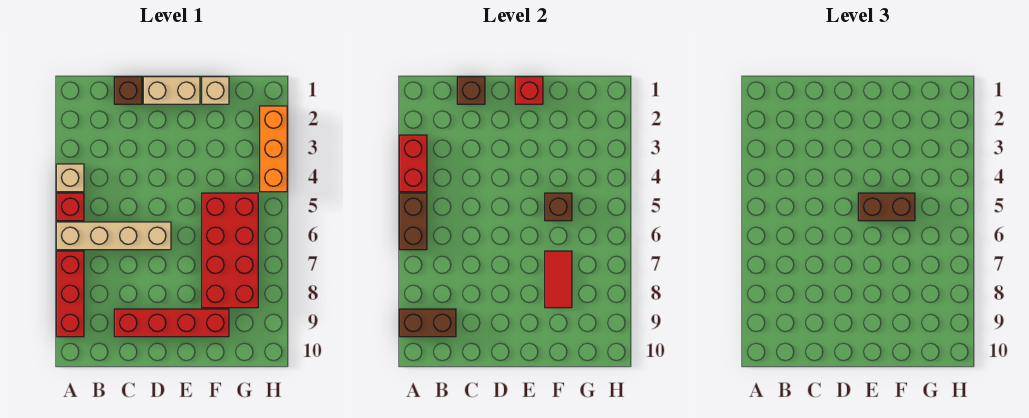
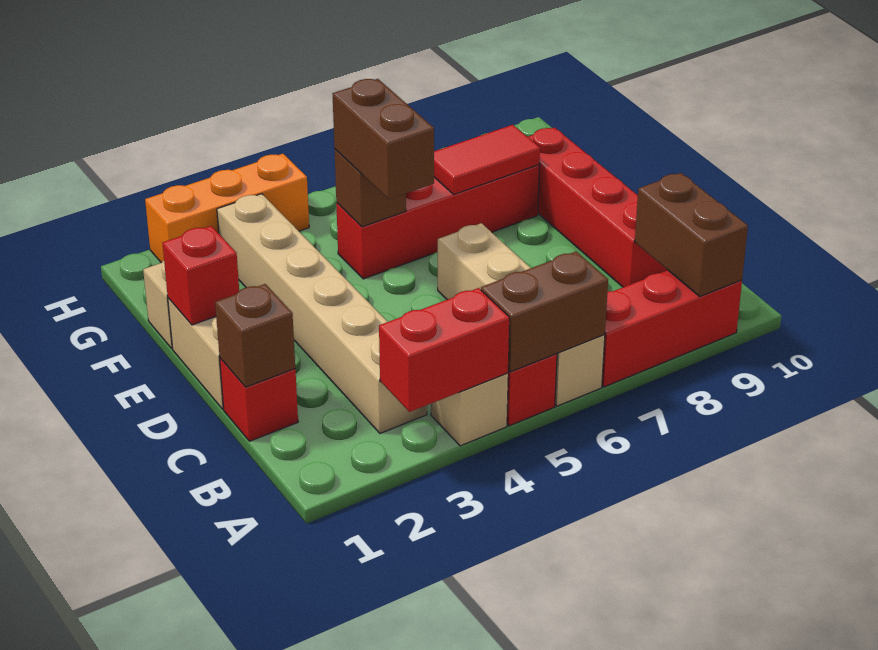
none -> tan 1x6 brick [217,194,427,433]
brown 1x1 brick [114,77,142,104] -> red 1x1 brick [220,358,298,441]
red 2x4 brick [202,193,258,308] -> red 1x4 brick [336,165,539,279]

